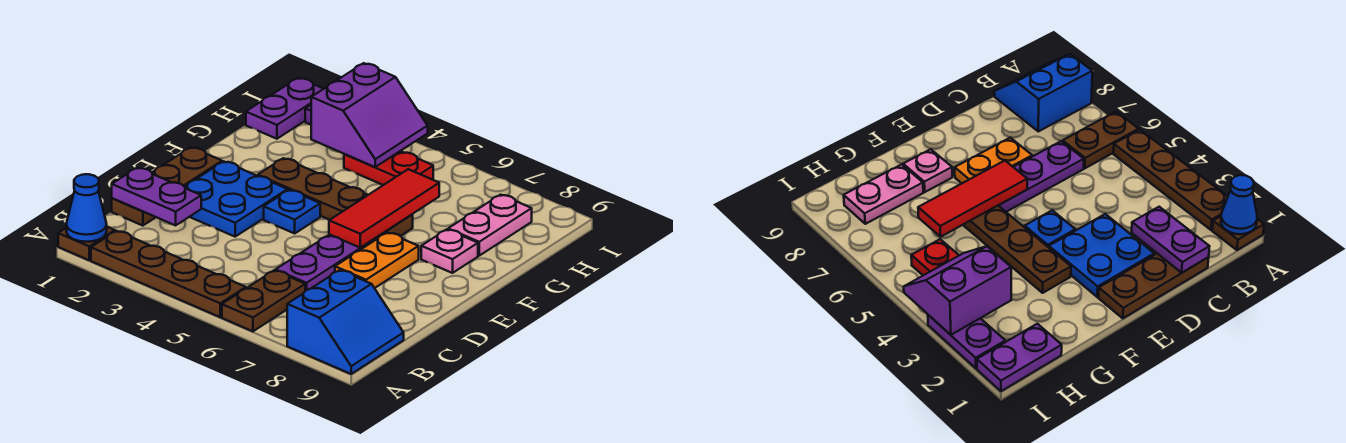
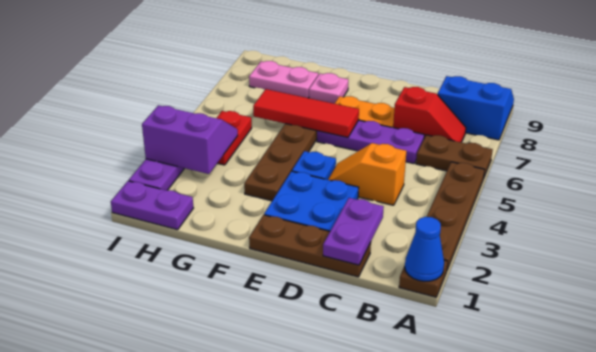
none -> red 1x2 slope [393,87,466,142]
none -> orange 1x2 slope [328,143,406,205]

